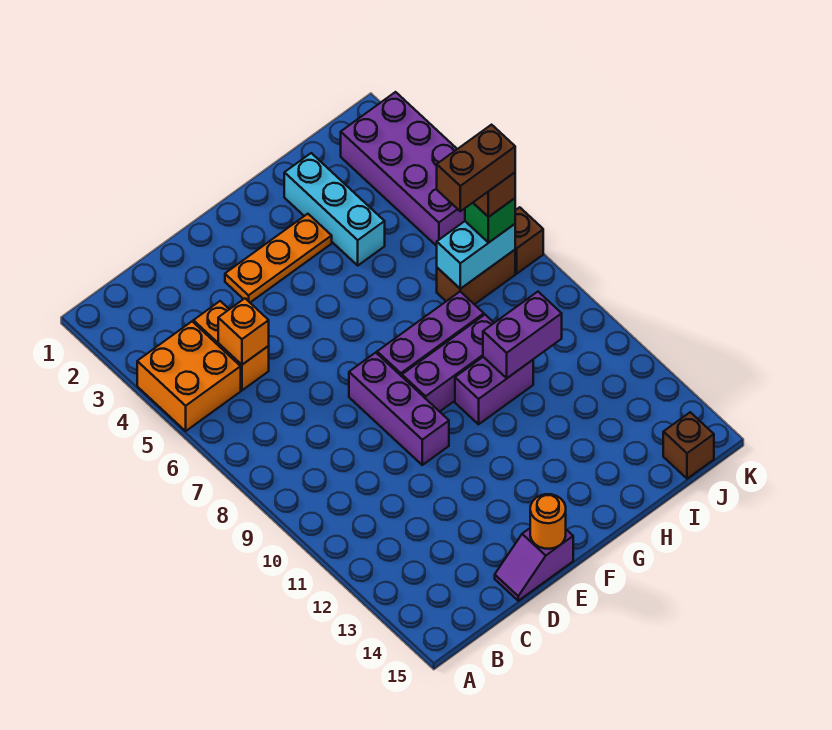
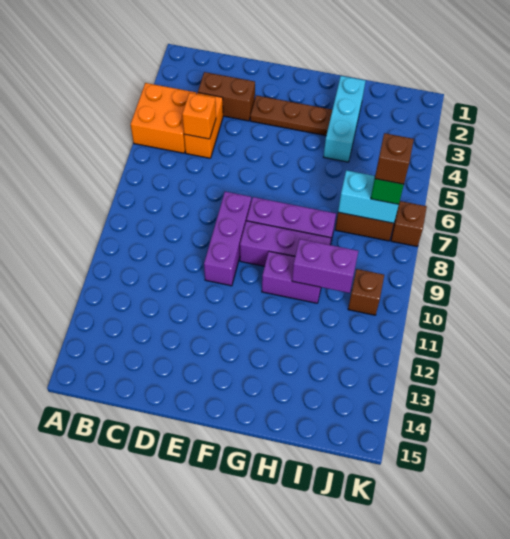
purple 1x2 slope [495,528,573,601] -> none
orange 1x3 plate [225,214,332,302] -> brown 1x3 plate [250,95,332,136]
orange 1x1 round brick [530,494,566,549] -> none
brown 1x2 brick [437,125,515,211] -> brown 1x2 brick moved to [198,72,255,121]
purple 2x4 brick [341,92,465,246] -> none
brown 1x1 brick [663,412,714,479] -> brown 1x1 brick moved to [348,269,384,315]

